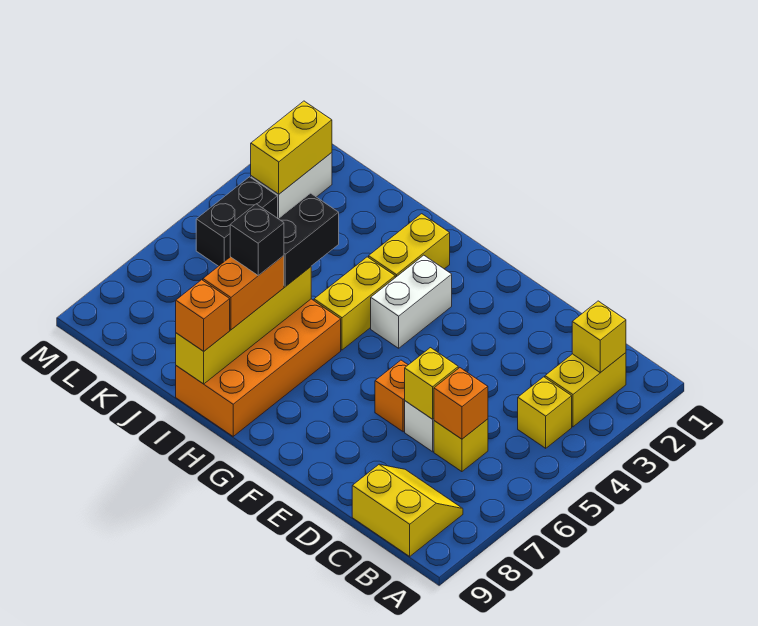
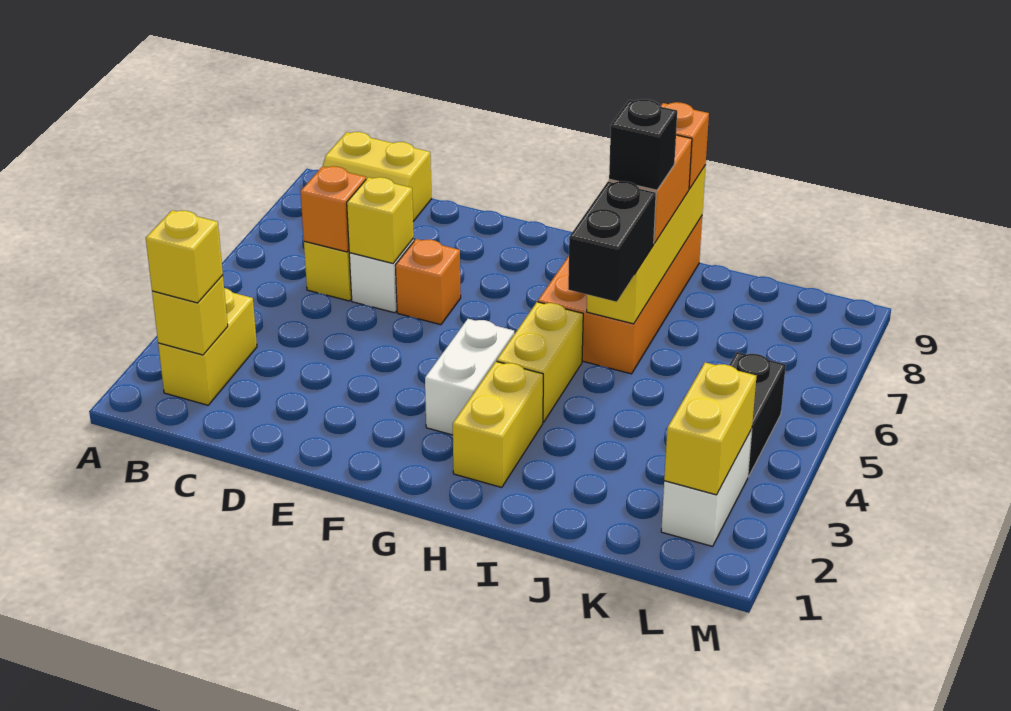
yellow 1x1 brick [518,377,572,448] -> yellow 1x1 brick moved to [146,210,223,303]

